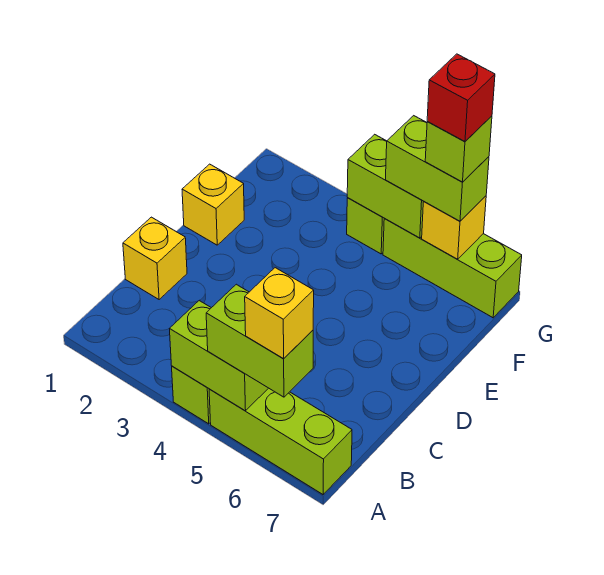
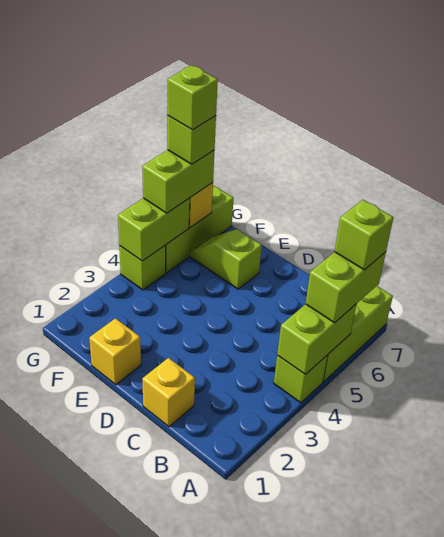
yellow 1x1 brick [245,268,314,359] -> lime 1x1 brick [335,200,393,270]
none -> lime 1x2 slope [191,229,262,289]
red 1x1 brick [427,54,495,141] -> lime 1x1 brick [167,65,218,130]

